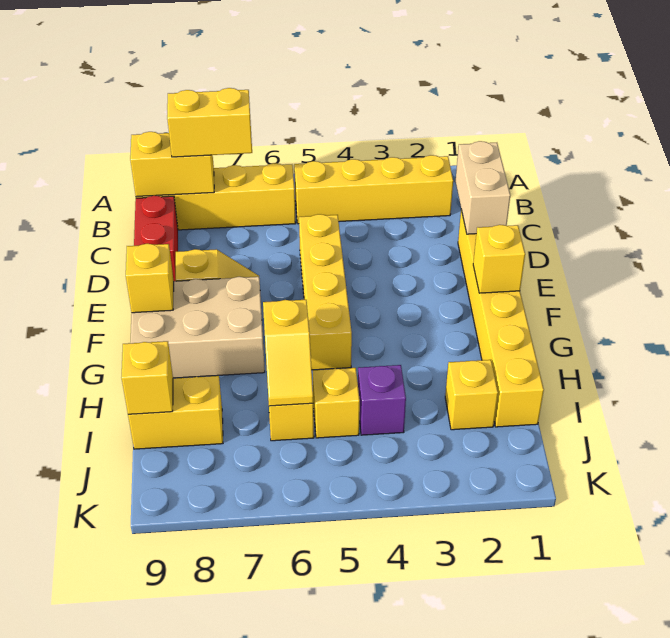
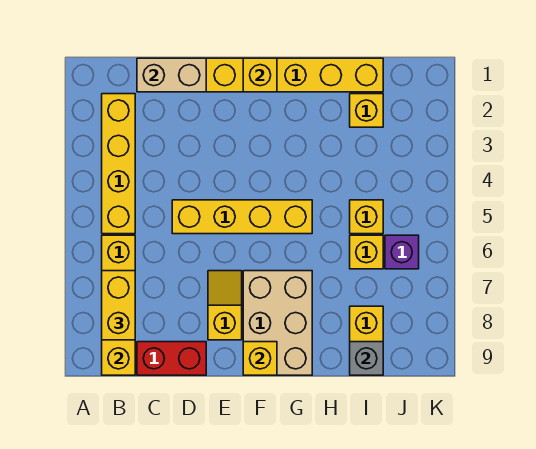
yellow 1x2 slope [263,300,313,406] -> none
purple 1x1 brick [358,365,406,435] -> purple 1x1 brick moved to [385,235,419,269]
yellow 1x1 brick [121,341,173,414] -> grey 1x1 brick [350,342,383,375]

